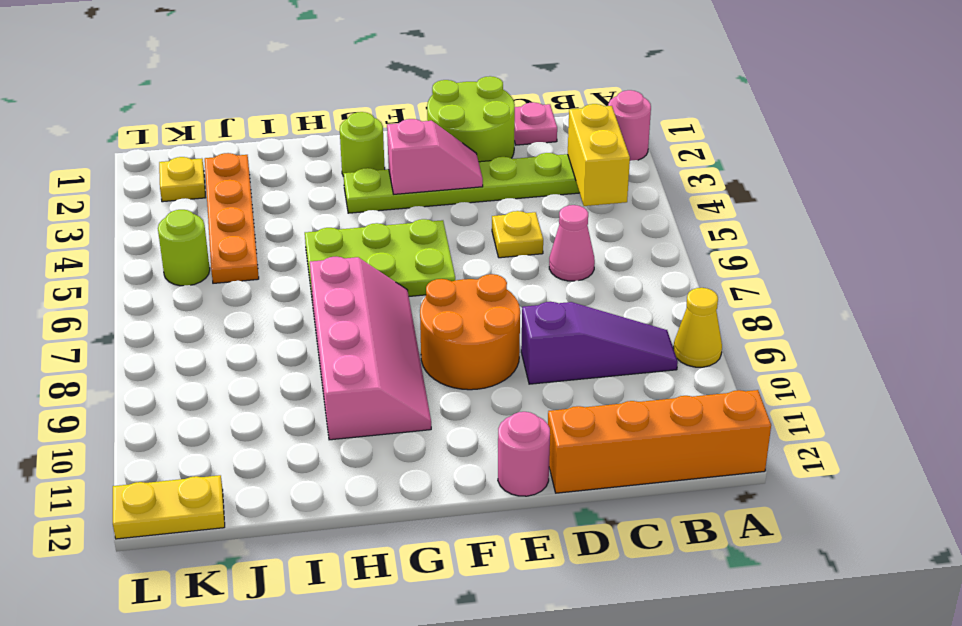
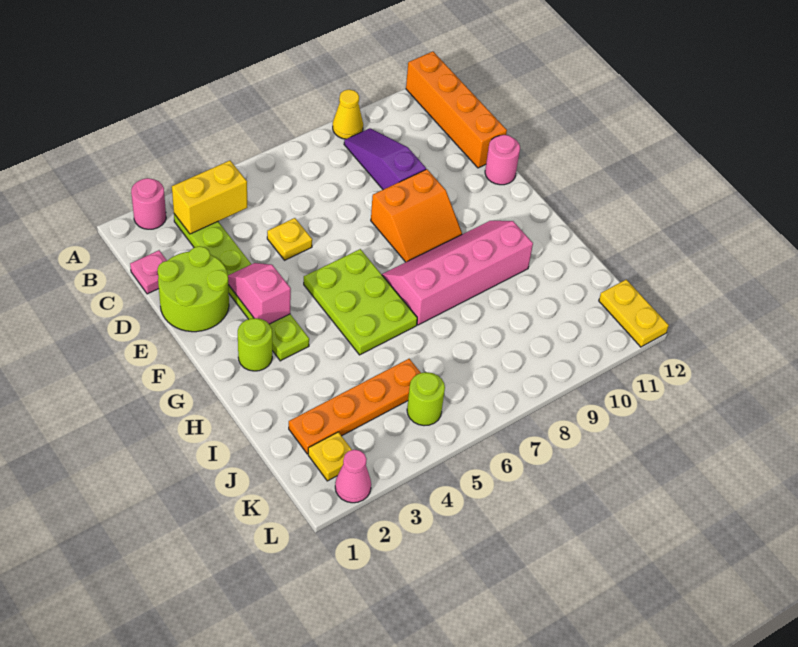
pink 1x1 cone [549,205,595,281] -> pink 1x1 cone moved to [335,450,371,503]
orange 2x2 round brick [420,274,520,390] -> orange 2x2 slope [371,169,462,262]

